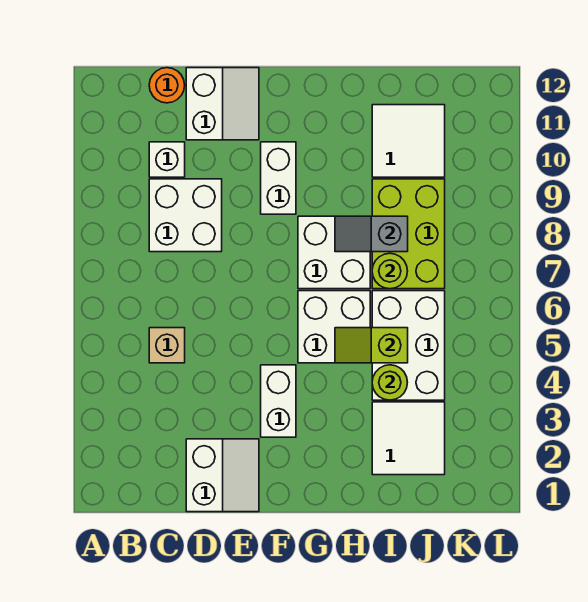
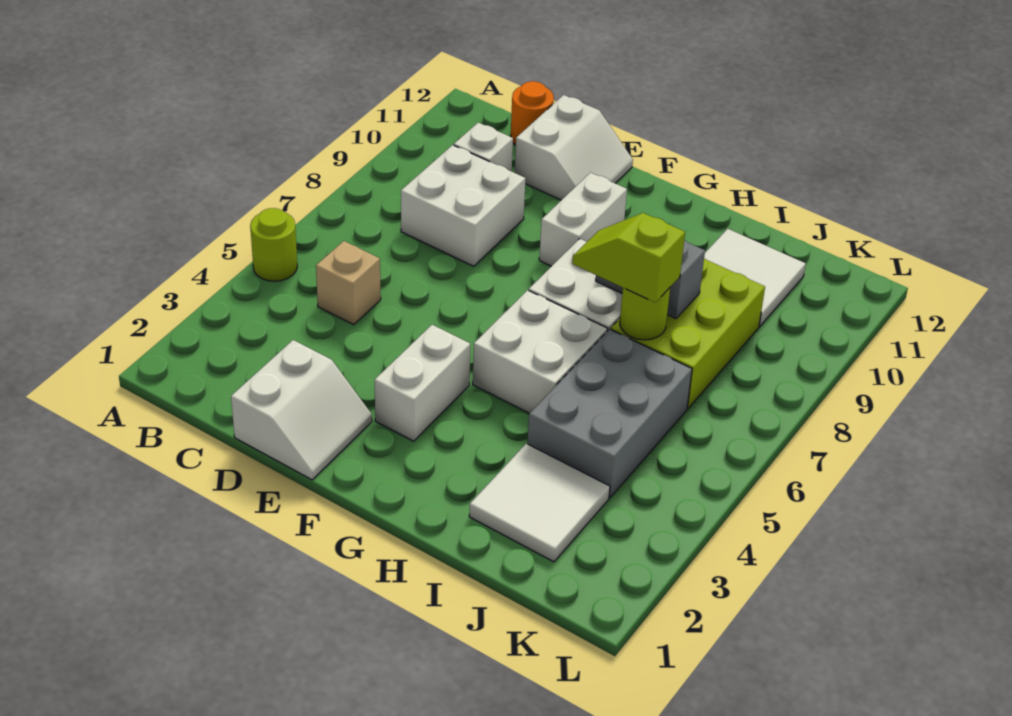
lime 1x2 slope [335,328,408,363] -> lime 1x2 slope moved to [573,213,685,302]
white 2x3 brick [372,291,445,400] -> grey 2x3 brick [527,329,692,498]
lime 1x1 round brick [372,365,407,400] -> lime 1x1 round brick moved to [250,208,297,281]

